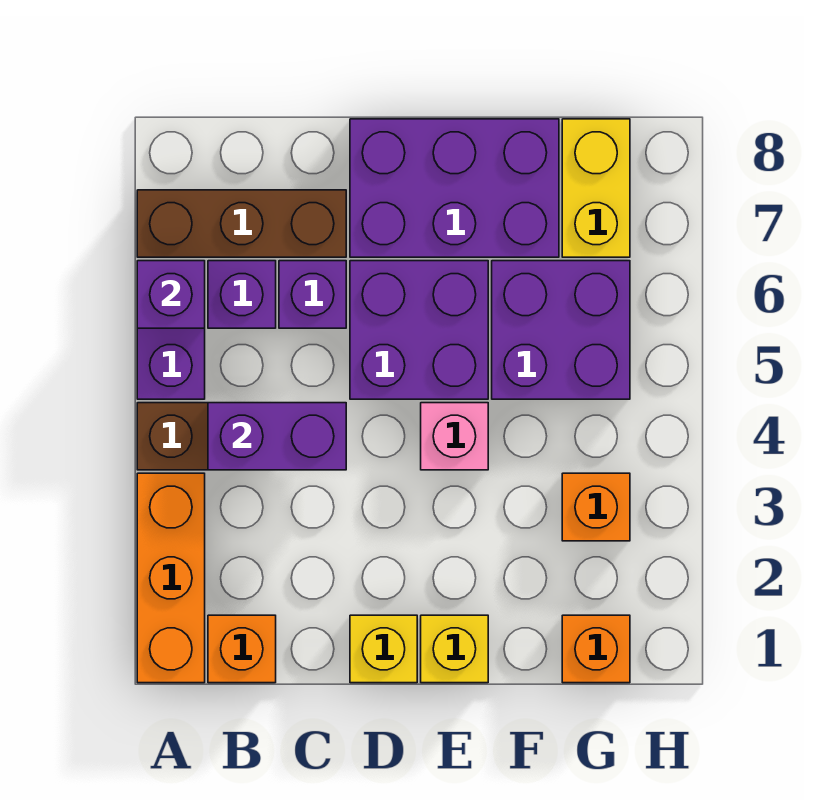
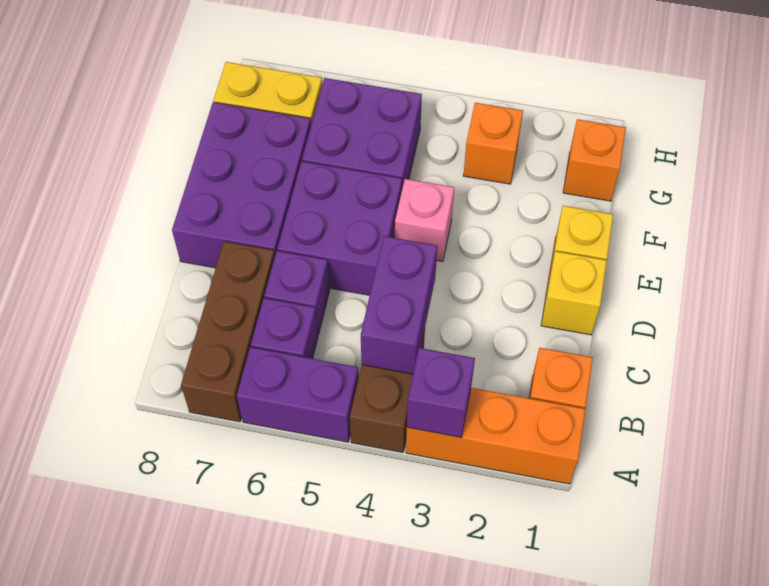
purple 1x1 brick [137,261,205,328] -> purple 1x1 brick moved to [407,348,475,437]

